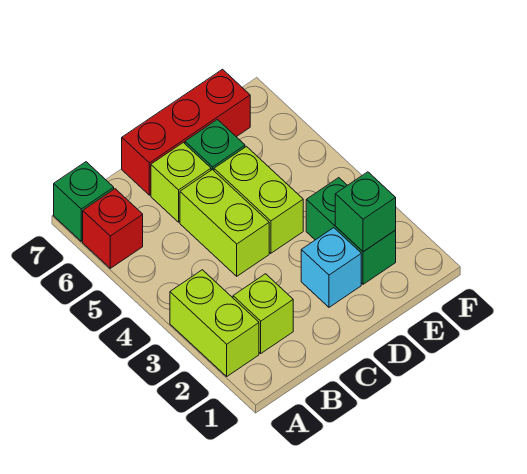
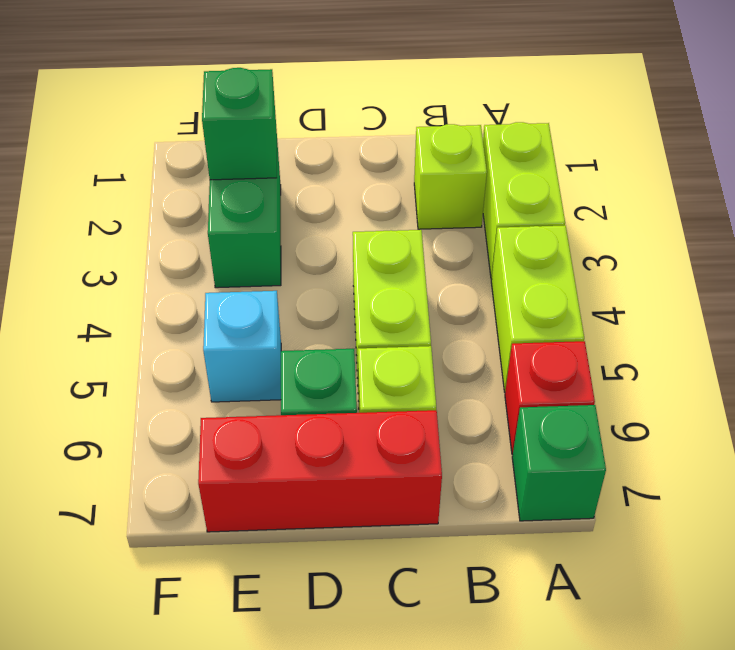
cyan 1x1 brick [301,228,361,307] -> cyan 1x1 brick moved to [203,291,281,402]
lime 1x2 brick [214,147,303,253] -> lime 1x2 brick moved to [491,225,584,392]

